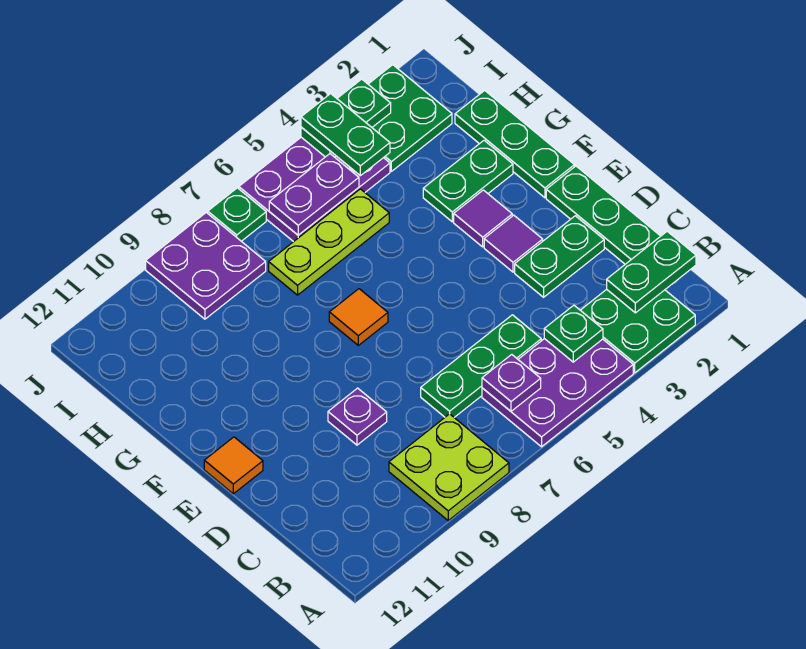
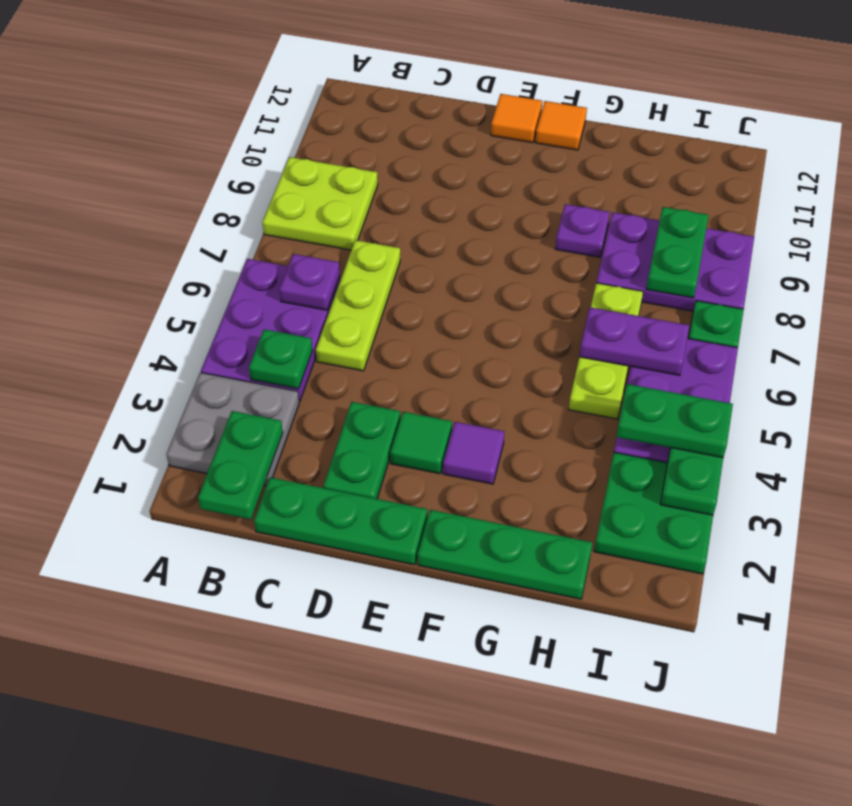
green 2x2 plate [581,289,695,373] -> grey 2x2 plate [166,372,299,486]
green 1x3 plate [421,315,541,417] -> lime 1x3 plate [316,240,400,371]
purple 1x1 plate [328,388,387,445] -> purple 1x1 plate moved to [555,204,610,257]
purple 1x1 tile [484,215,543,272] -> green 1x1 tile [390,412,452,474]
orange 1x1 tile [329,289,388,345] -> orange 1x1 tile moved to [535,101,587,150]
green 1x2 plate [423,140,513,222] -> green 1x2 plate moved to [646,207,709,298]
purple 1x2 plate [269,154,359,235] -> purple 1x2 plate turned to [579,307,689,375]
purple 2x2 plate [146,213,266,319] -> purple 2x3 plate [596,212,754,311]

